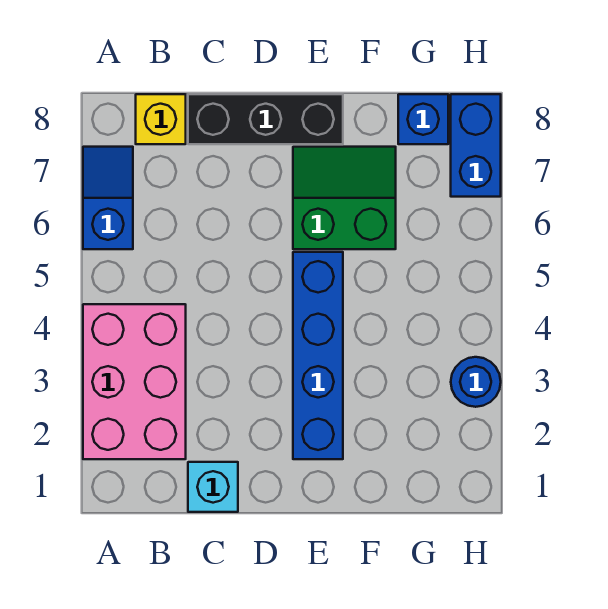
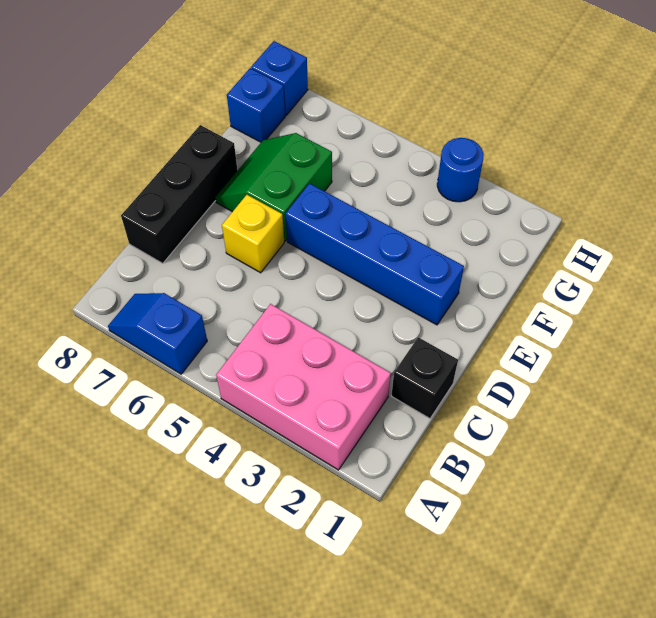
yellow 1x1 brick [136,94,186,144] -> yellow 1x1 brick moved to [222,195,284,273]
cyan 1x1 brick [188,462,238,512] -> black 1x1 brick [391,337,458,418]
blue 1x2 brick [451,94,501,197] -> blue 1x1 brick [251,41,308,115]

